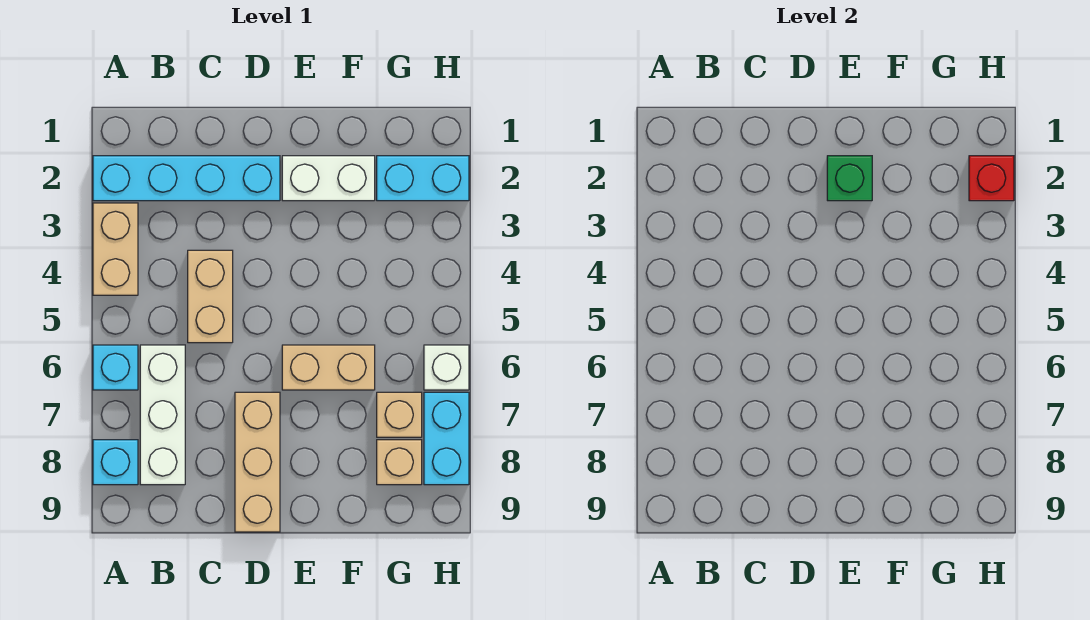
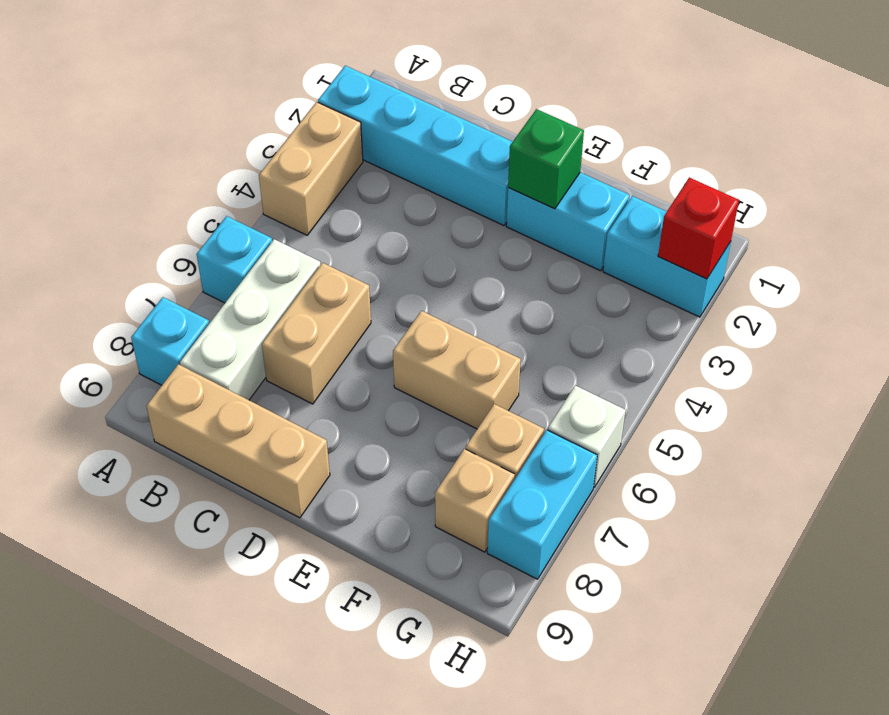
tan 1x2 brick [188,250,233,343] -> tan 1x2 brick moved to [262,263,371,404]
tan 1x3 brick [235,392,280,532] -> tan 1x3 brick turned to [146,364,330,518]
white 1x2 brick [282,156,375,201] -> cyan 1x2 brick [506,172,630,271]

